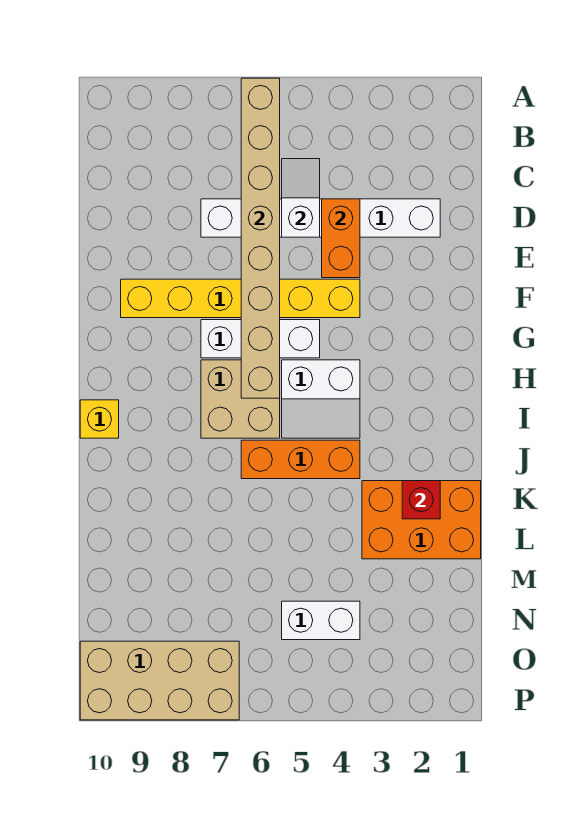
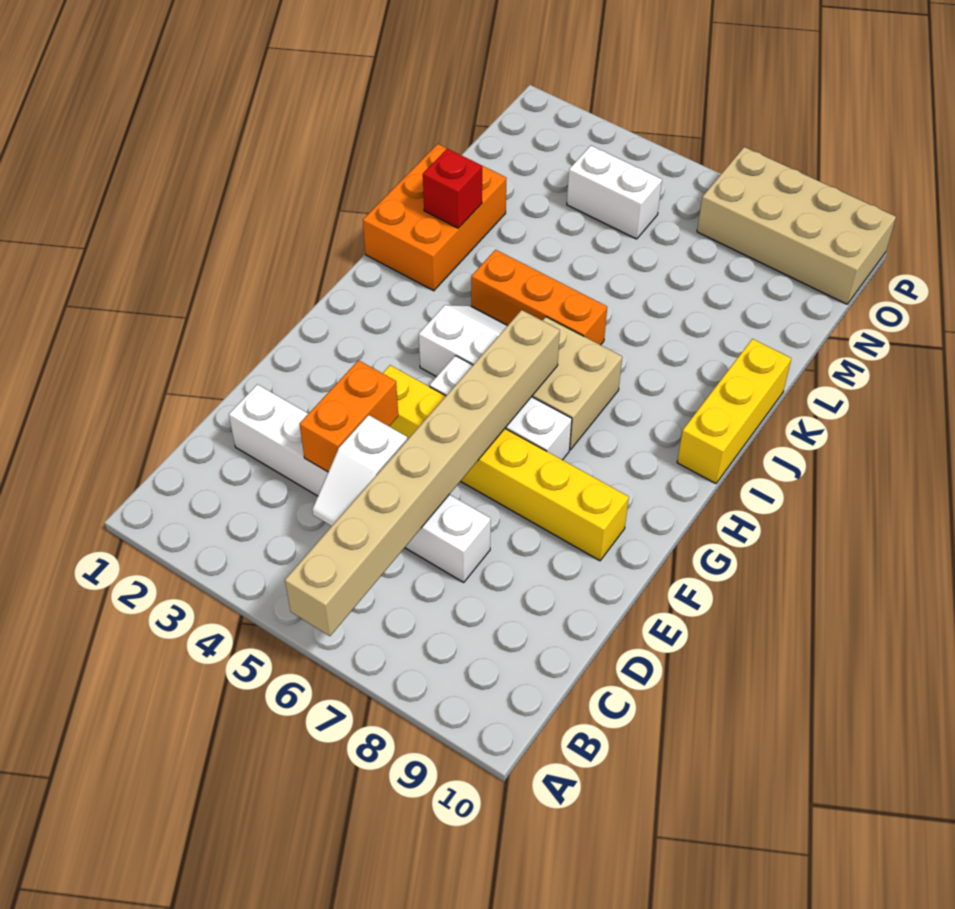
yellow 1x1 brick [80,400,119,438] -> yellow 1x3 brick [677,339,791,484]
orange 2x3 brick [362,481,481,559] -> orange 2x3 brick turned to [363,144,506,291]

